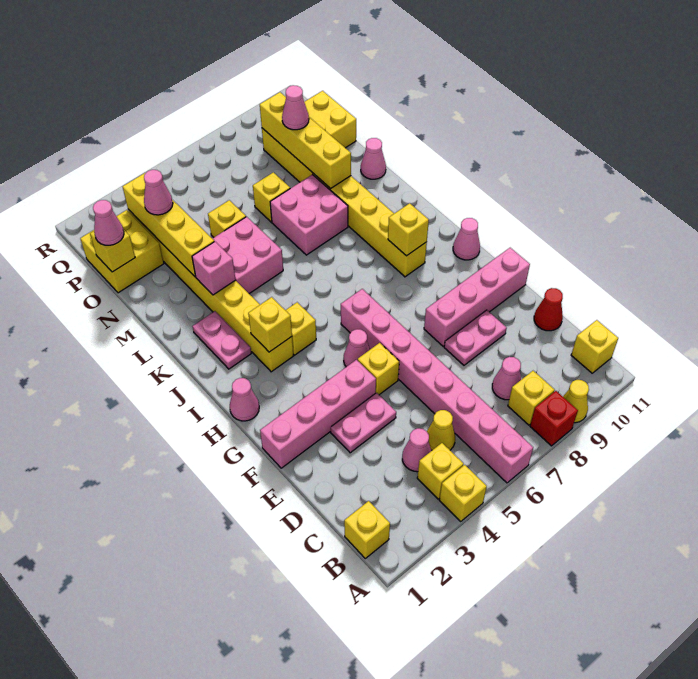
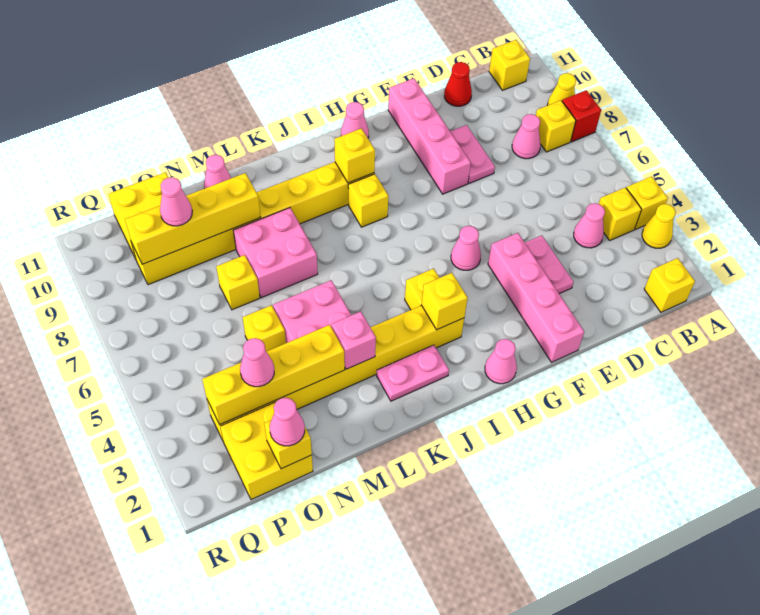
pink 1x8 brick [341,289,533,483] -> none
yellow 1x1 cone [427,410,455,450] -> yellow 1x1 cone moved to [642,204,676,248]
yellow 1x1 brick [358,343,399,395] -> yellow 1x1 brick moved to [348,174,388,227]

